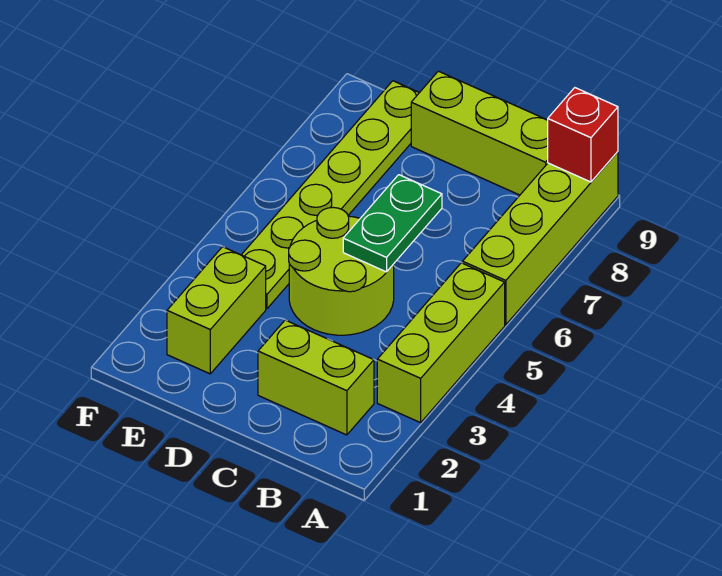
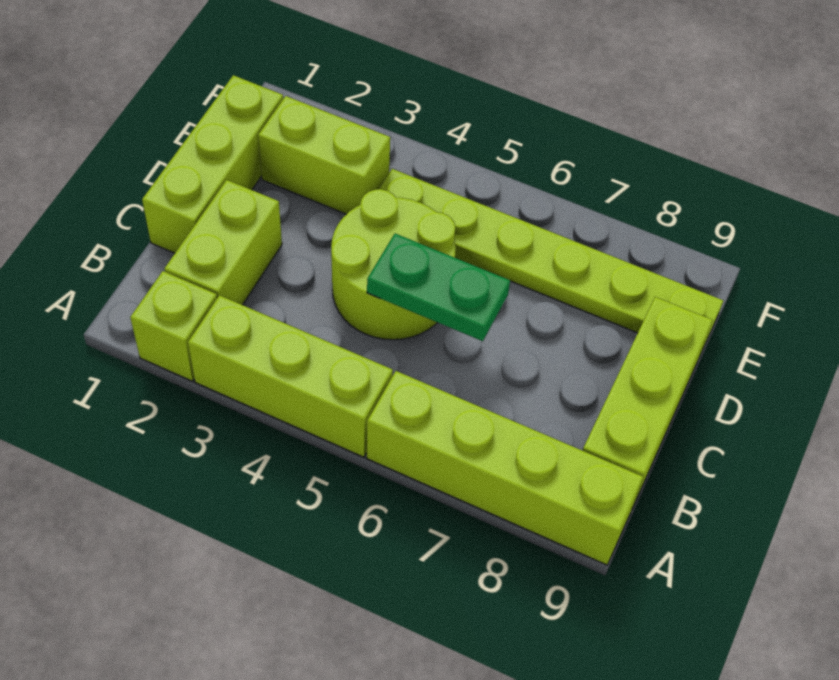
none -> lime 1x1 brick [130,271,217,381]
red 1x1 brick [548,88,618,182] -> none
none -> lime 1x3 brick [142,75,283,253]

